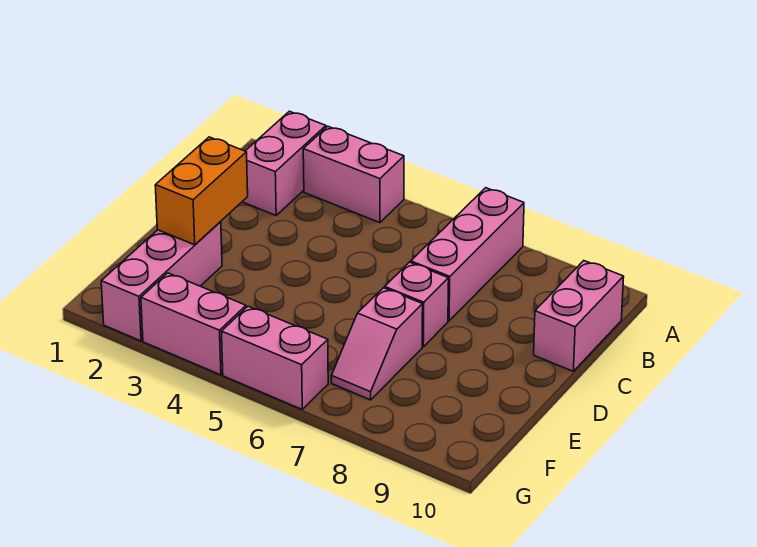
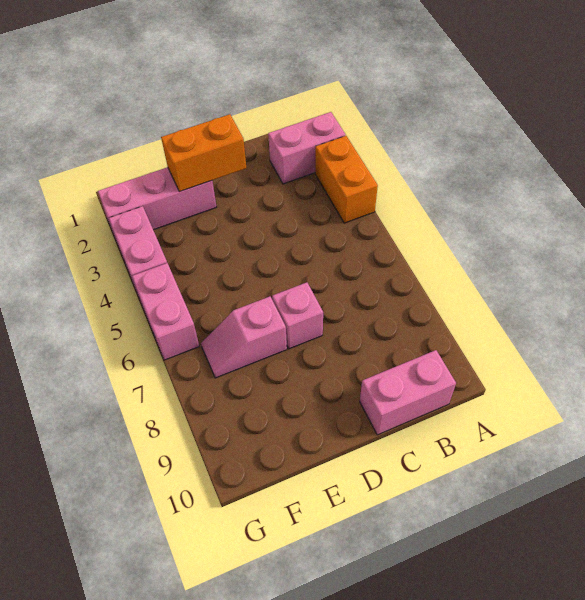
pink 1x2 brick [303,126,404,223] -> orange 1x2 brick [315,136,378,223]
pink 1x3 brick [411,188,524,321] -> none

